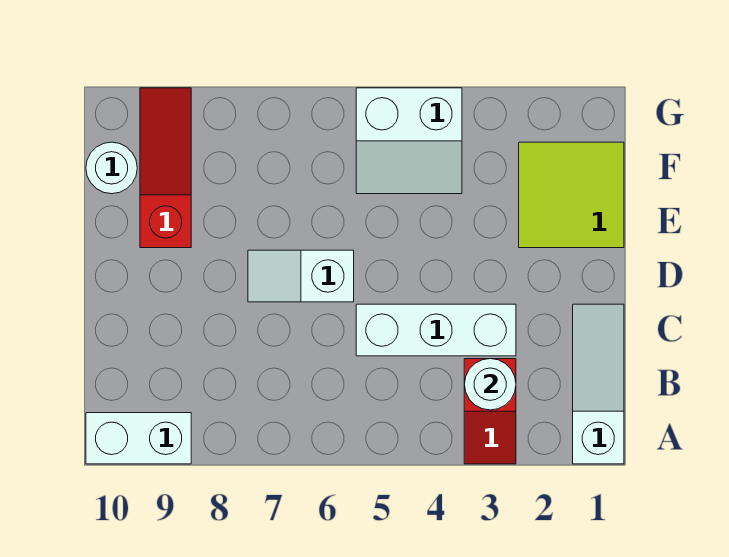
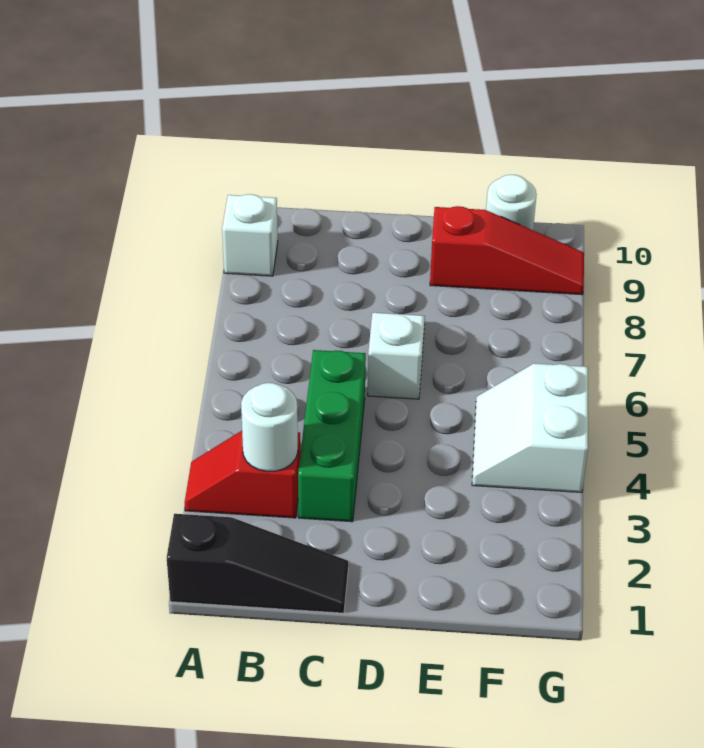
white 1x3 slope [573,304,624,464] -> black 1x3 slope [167,514,348,613]
white 1x2 brick [86,413,191,464] -> white 1x1 brick [222,194,278,276]
white 1x3 brick [356,304,516,356] -> green 1x3 brick [298,350,366,522]
lime 2x2 tile [519,142,624,248] -> none

